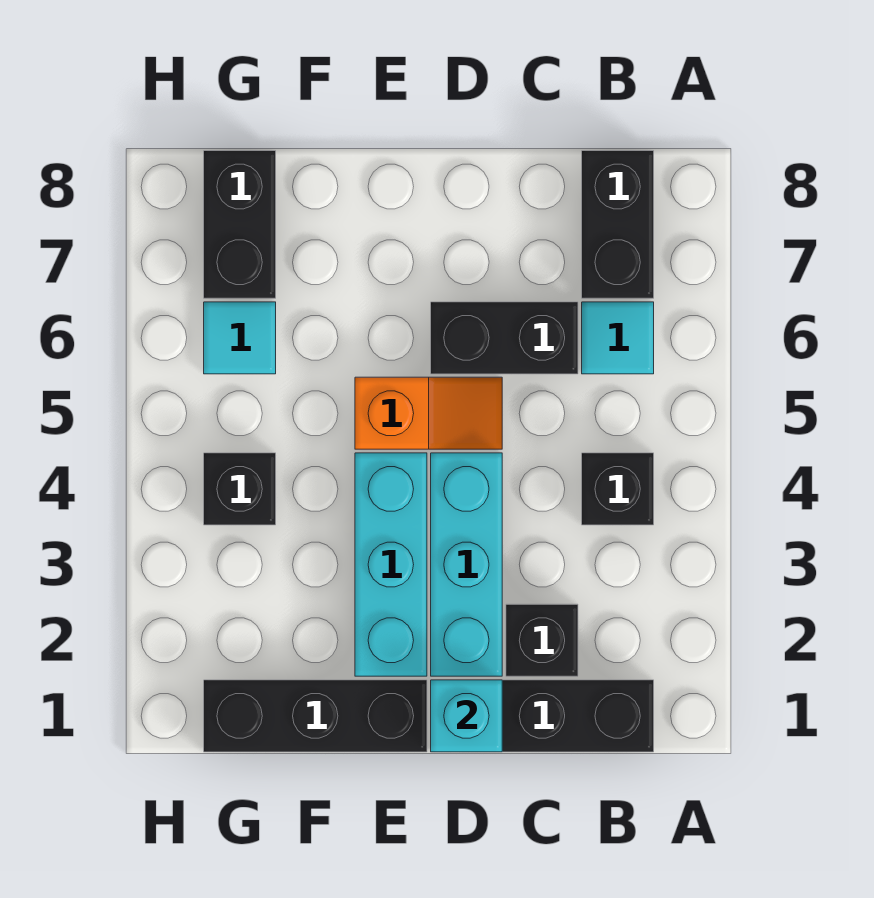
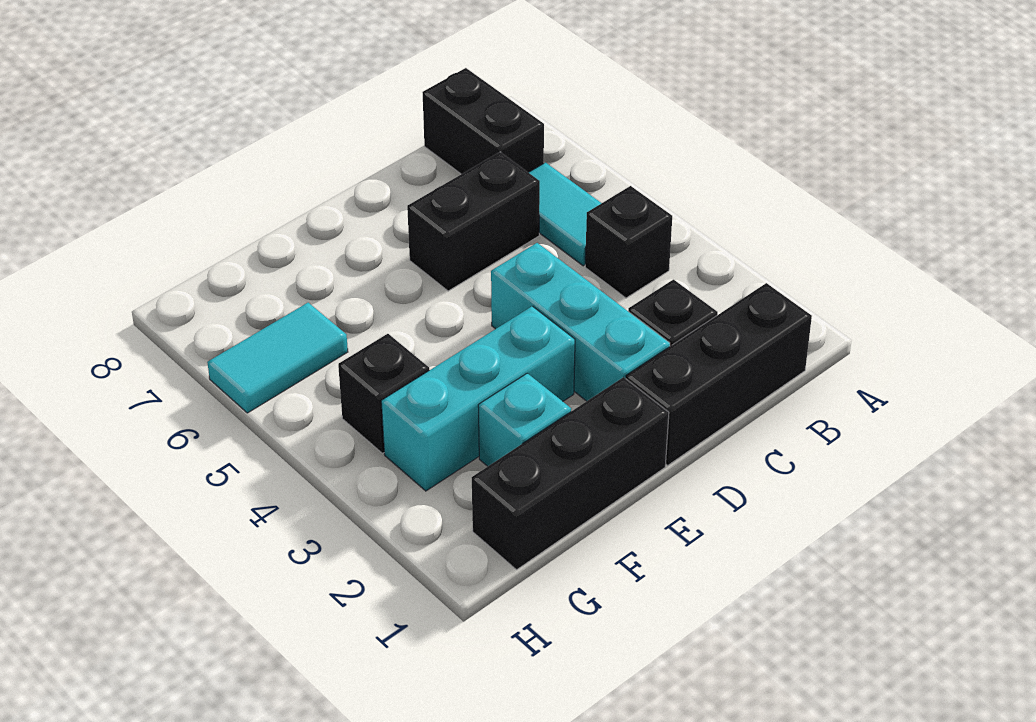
cyan 1x1 tile [582,302,654,374] -> cyan 1x2 tile [528,163,601,266]
cyan 1x1 brick [431,680,502,752] -> cyan 1x1 brick moved to [478,373,571,466]
orange 1x2 slope [355,377,502,449] -> none
cyan 1x3 brick [355,453,427,676] -> cyan 1x3 brick turned to [381,306,575,491]
cyan 1x1 tile [204,302,276,374] -> cyan 1x2 tile [207,303,348,413]
black 1x2 brick [204,151,276,298] -> none

